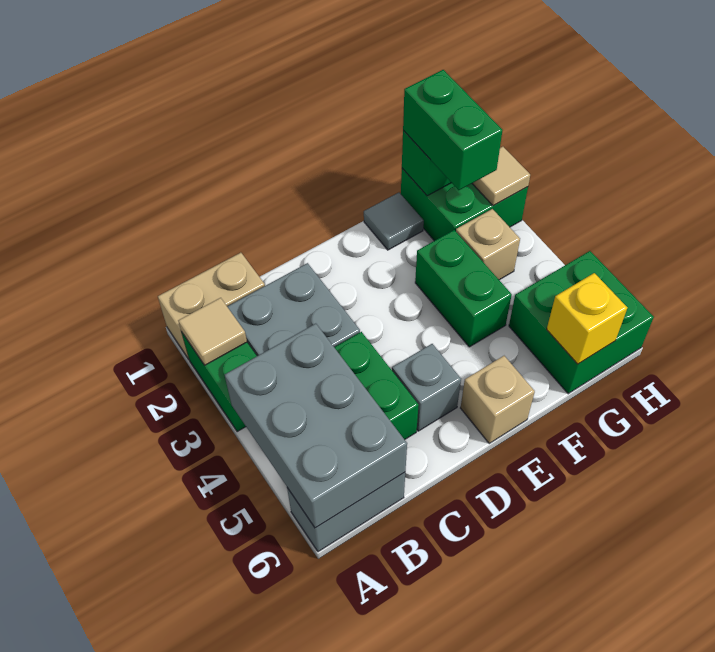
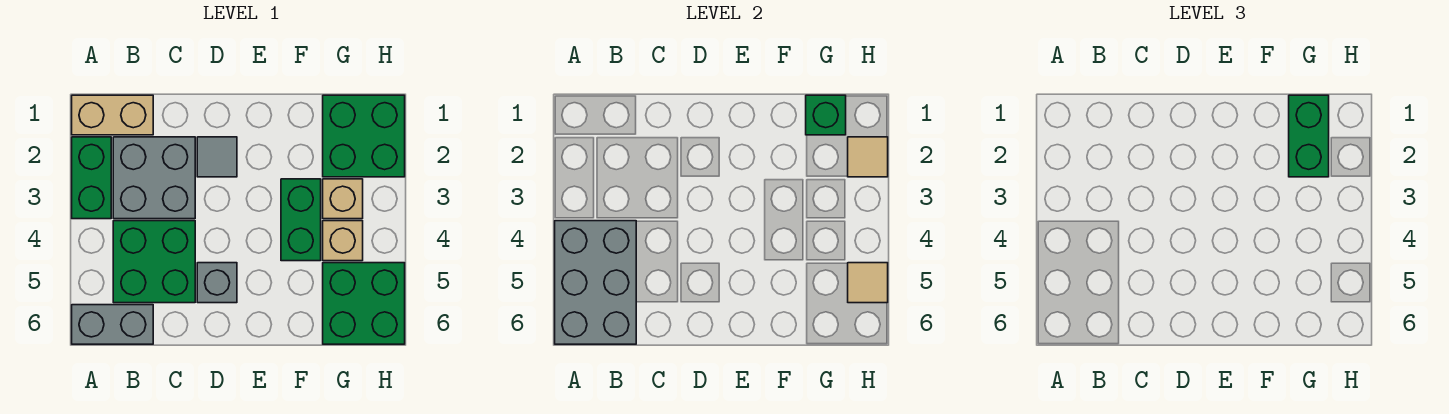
tan 1x1 tile [178,298,247,365] -> tan 1x1 tile moved to [848,263,888,303]
tan 1x1 brick [461,356,535,443] -> tan 1x1 brick moved to [323,221,363,261]
grey 1x1 tile [364,193,424,250] -> grey 1x1 tile moved to [197,137,237,177]
yellow 1x1 brick [547,273,628,364] -> none

